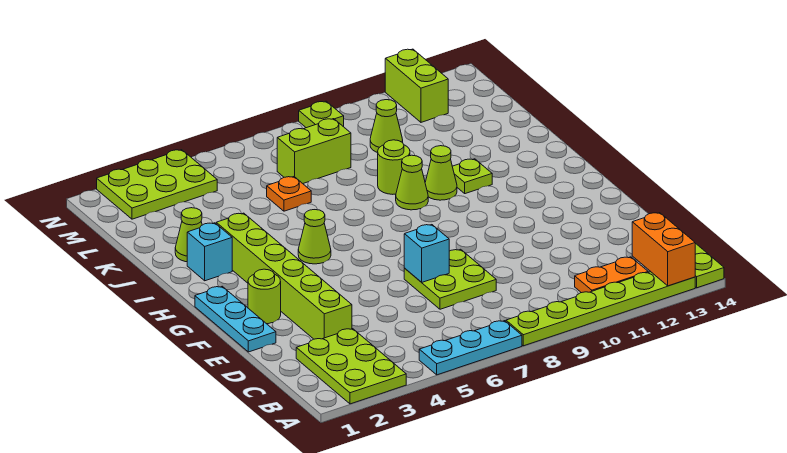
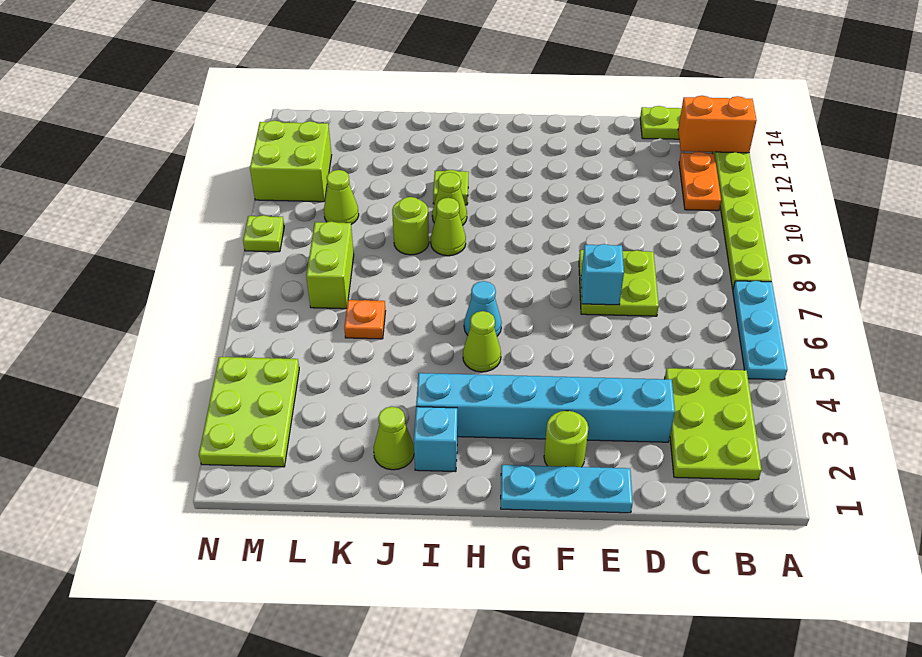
lime 2x3 plate [296,329,406,404] -> lime 2x3 plate turned to [665,368,761,480]
lime 1x6 brick [216,213,352,339] -> cyan 1x6 brick [416,373,675,442]
none -> cyan 1x1 cone [464,281,502,336]
lime 1x2 brick [385,49,448,122] -> lime 2x2 brick [250,121,332,202]

